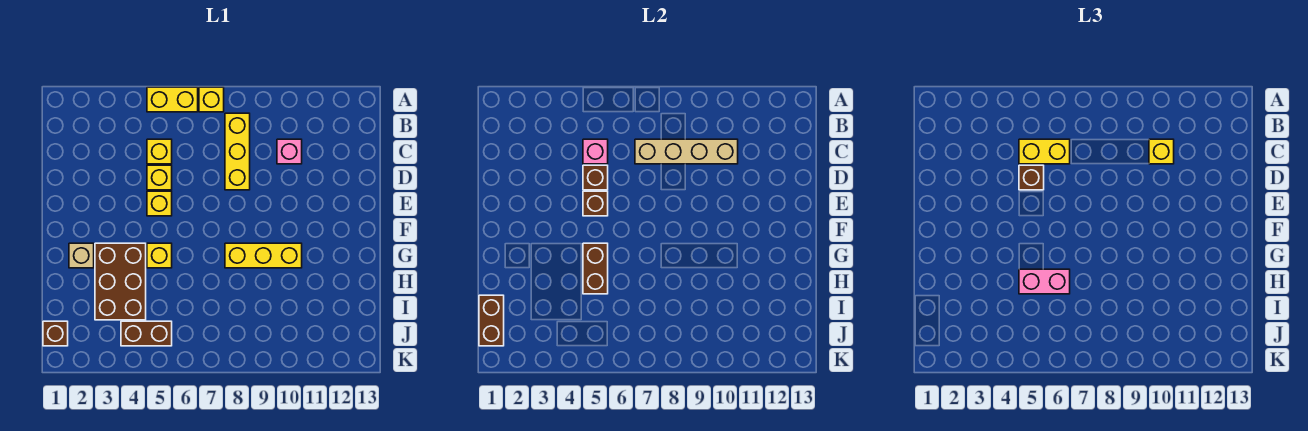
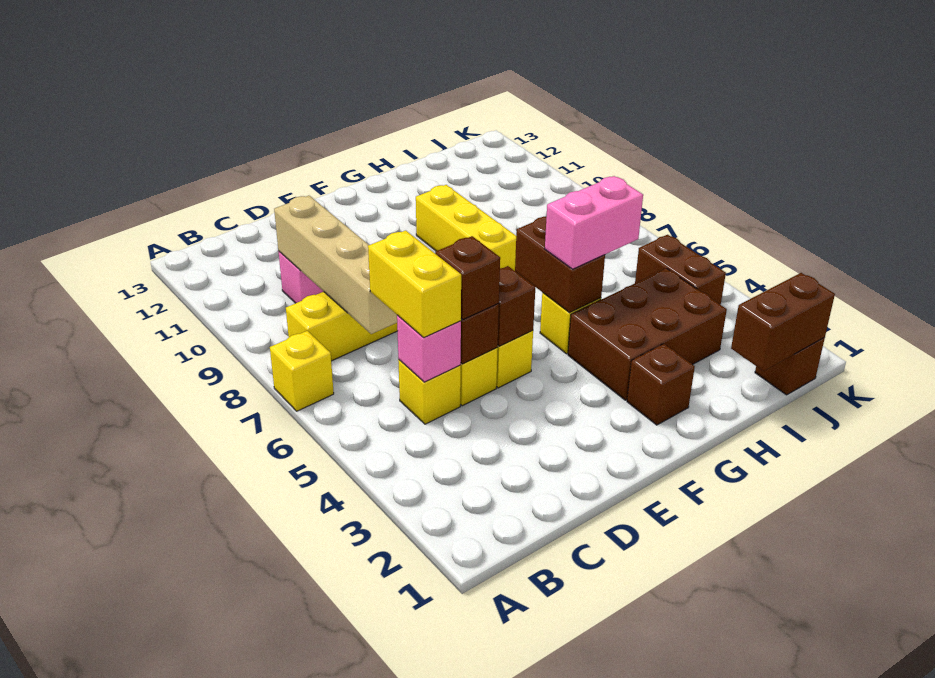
yellow 1x2 brick [147,87,198,112] -> none
yellow 1x1 brick [1149,139,1174,164] -> none
tan 1x1 brick [69,243,94,268] -> brown 1x1 brick [627,344,695,425]
brown 1x2 brick [583,243,608,294] -> brown 1x2 brick turned to [515,217,605,313]
pink 1x2 brick [1019,269,1070,294] -> pink 1x2 brick turned to [545,176,643,269]

